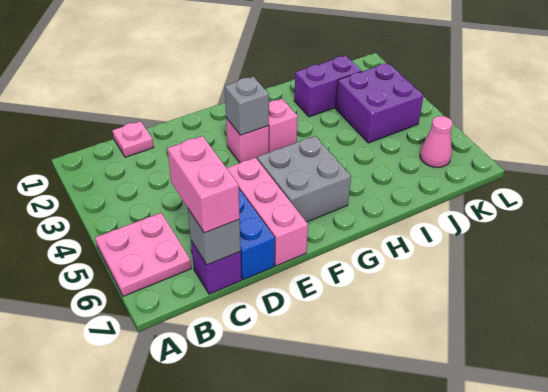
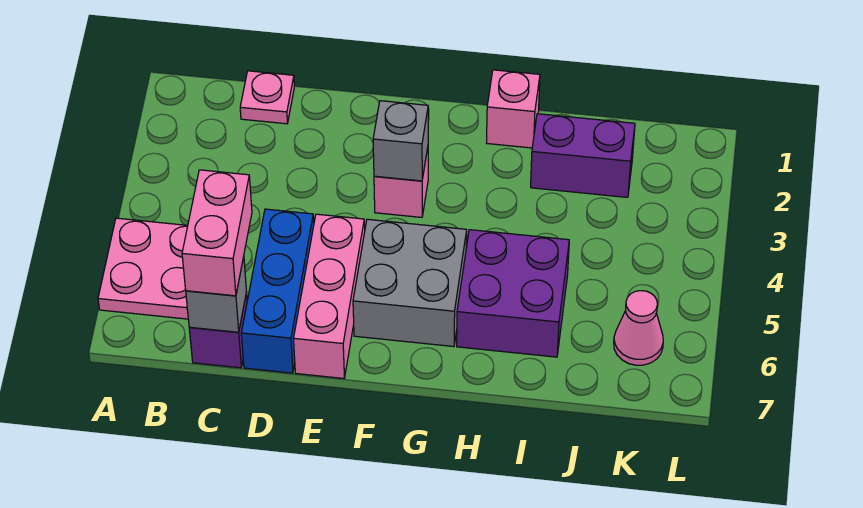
pink 1x1 brick [269,99,298,152] -> pink 1x1 brick moved to [487,70,540,148]
purple 2x2 brick [335,63,424,143] -> purple 2x2 brick moved to [457,230,569,357]

